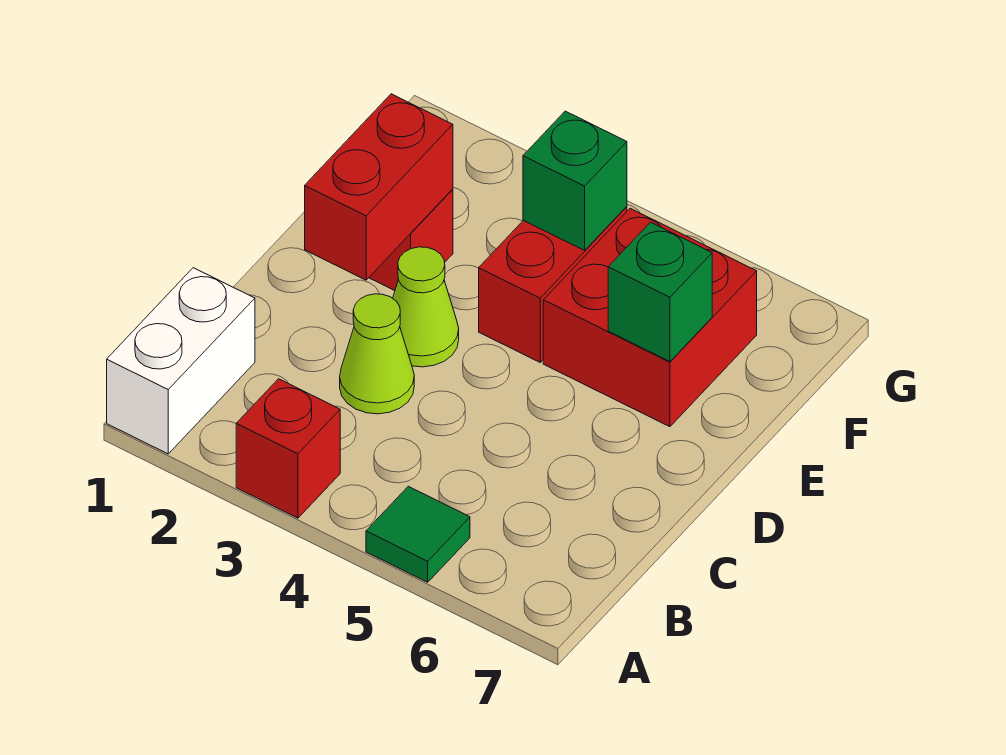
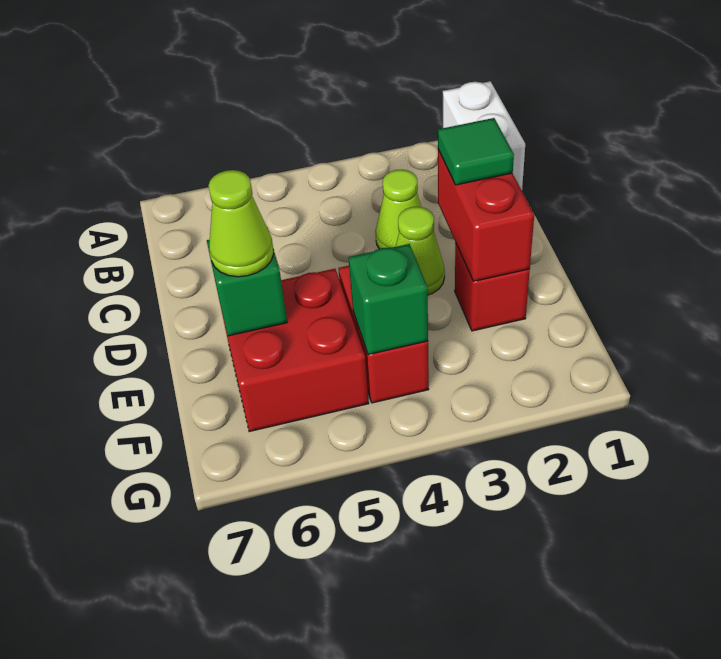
red 1x1 brick [236,379,340,518] -> none
green 1x1 tile [366,486,470,582] -> green 1x1 tile moved to [438,118,514,185]
none -> lime 1x1 cone [209,170,274,277]

